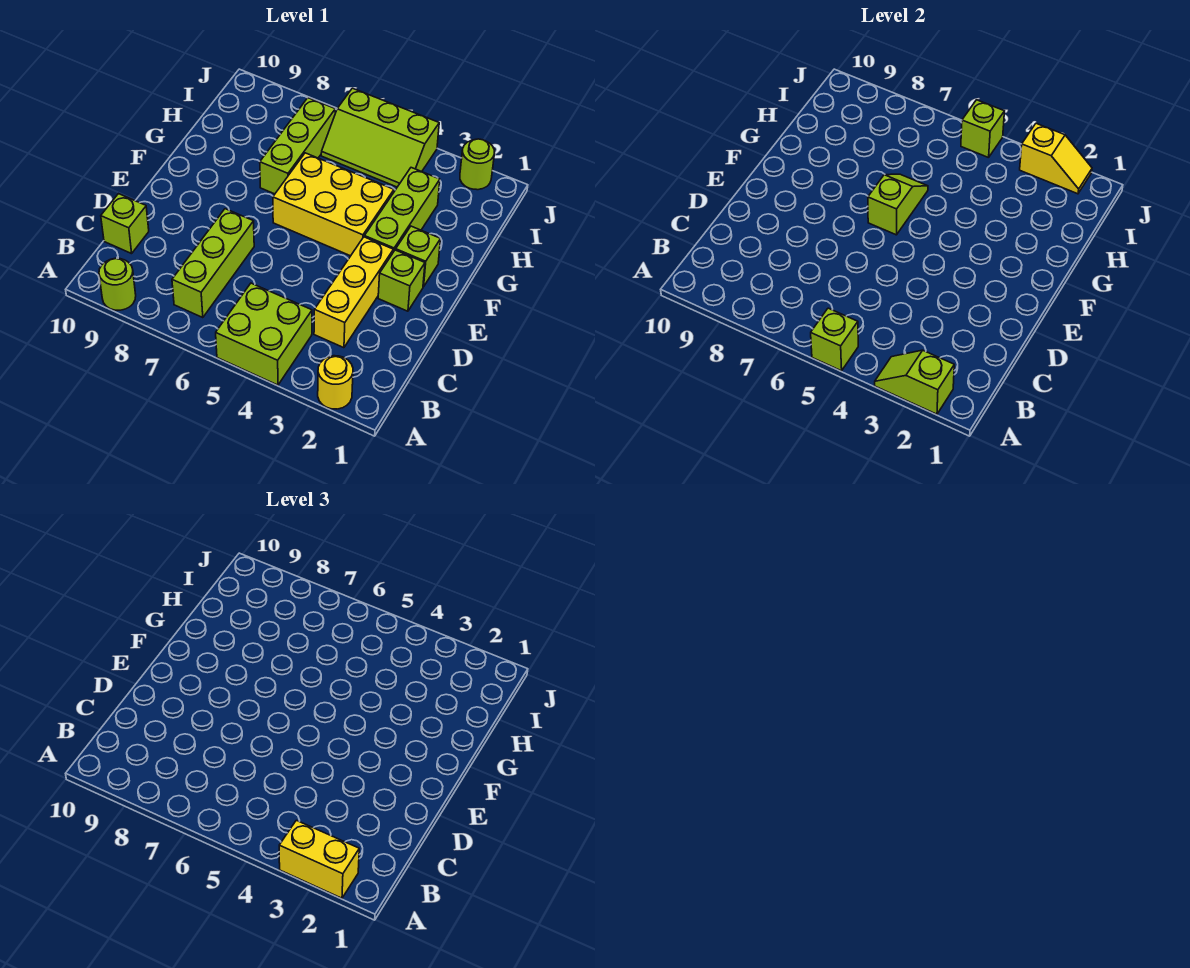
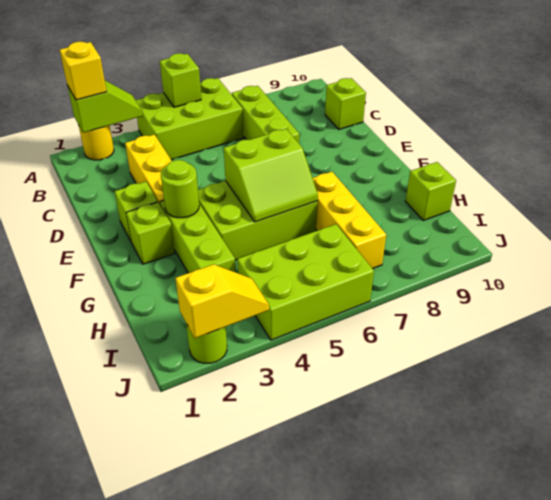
yellow 1x2 brick [279,820,359,898] -> yellow 1x1 brick [60,42,107,100]
lime 2x2 brick [216,283,312,385] -> lime 2x3 brick [136,78,244,160]
lime 1x1 round brick [99,258,136,310] -> lime 1x1 round brick moved to [161,160,199,218]
yellow 2x3 brick [273,153,394,256] -> lime 2x3 brick [198,181,318,260]
lime 1x2 slope [868,174,928,235] -> lime 2x2 slope [224,129,318,222]
lime 1x3 brick [260,98,335,194] -> yellow 1x3 brick [313,172,386,269]
lime 2x3 slope [321,88,439,187] -> lime 2x3 brick [237,224,374,340]
yellow 1x2 slope [1020,123,1092,194] -> yellow 1x2 slope turned to [176,264,269,338]
lime 1x1 brick [961,100,1004,158] -> lime 1x1 brick moved to [405,162,456,221]

